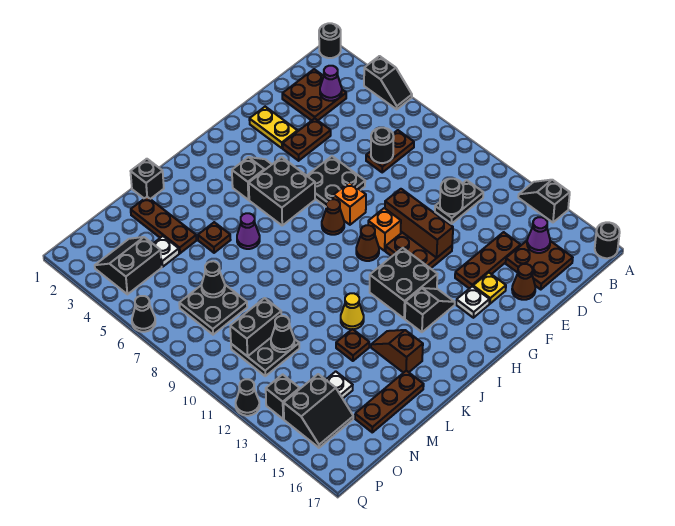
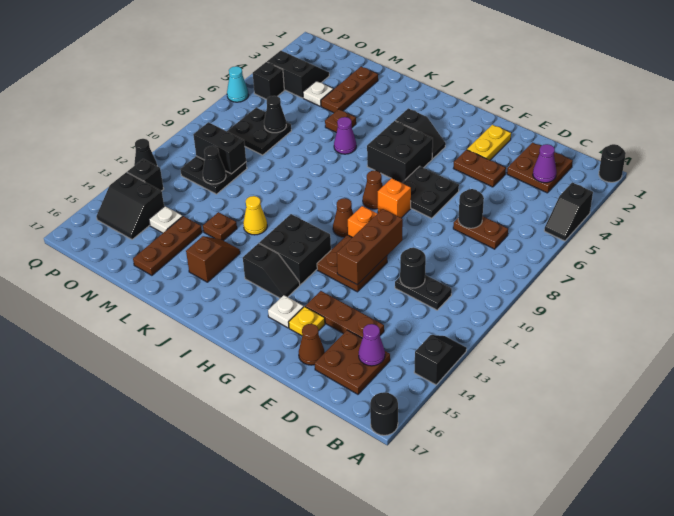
black 1x1 brick [131,159,164,199] -> black 1x1 brick moved to [253,62,284,100]
brown 1x3 plate [355,371,424,432] -> brown 1x3 plate turned to [133,216,202,275]
black 1x1 cone [132,296,155,332] -> cyan 1x1 cone [227,66,249,102]

